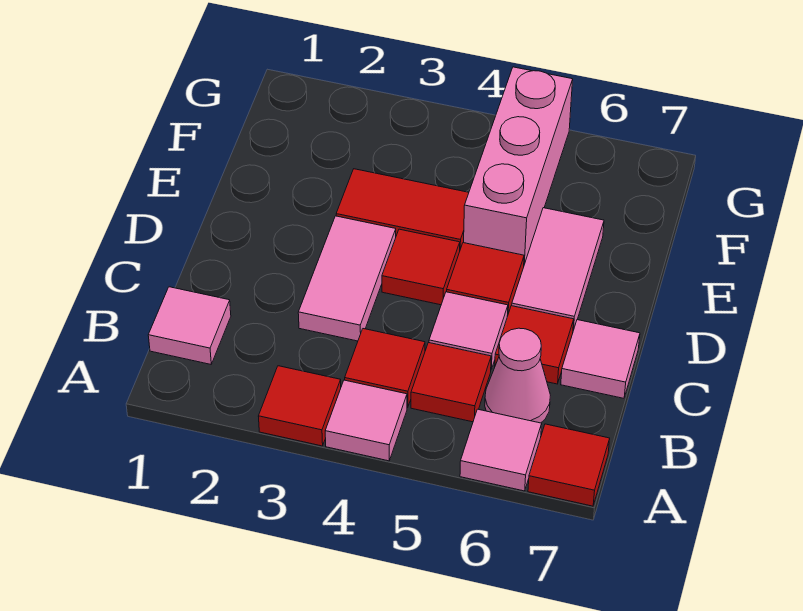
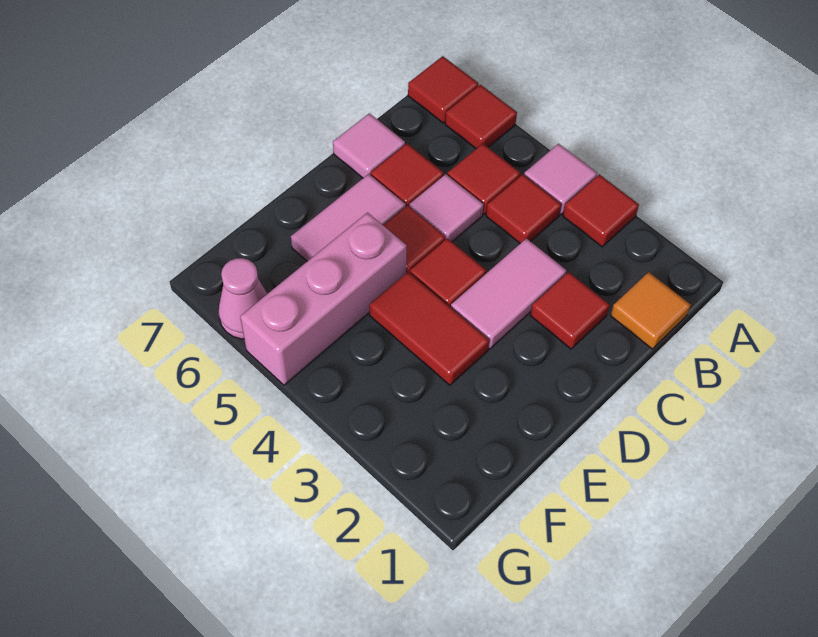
pink 1x1 tile [460,409,542,491] -> red 1x1 tile [445,85,517,149]
pink 1x1 tile [148,287,231,364] -> orange 1x1 tile [611,272,691,349]
pink 1x1 cone [485,328,550,423] -> pink 1x1 cone moved to [218,258,267,339]
none -> red 1x1 tile [530,272,610,349]

